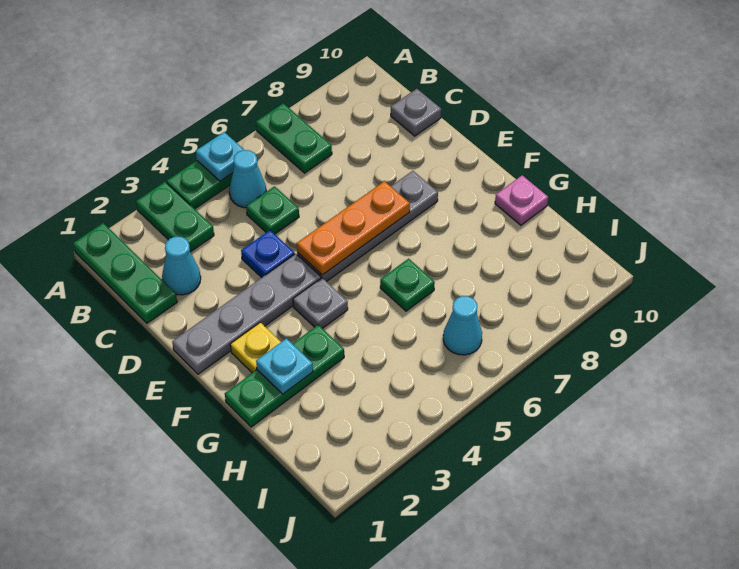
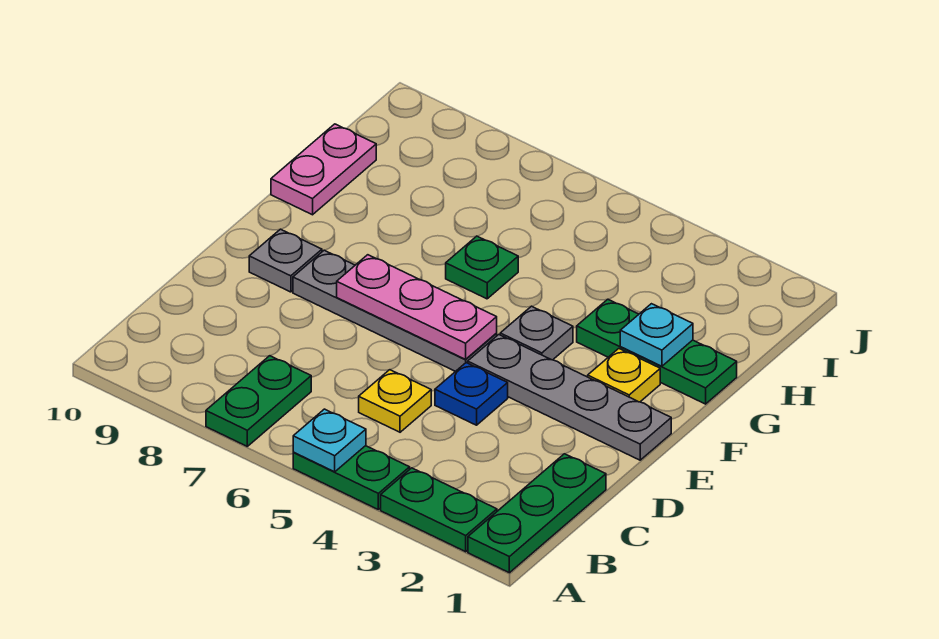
green 1x2 plate [136,182,214,252] -> green 1x2 plate turned to [381,468,497,552]
cyan 1x1 cone [229,150,266,208] -> none
cyan 1x1 cone [162,237,201,295] -> none
green 1x1 plate [246,186,299,234] -> yellow 1x1 plate [359,370,431,432]
grey 1x1 plate [391,89,441,136] -> grey 1x1 plate moved to [249,229,322,292]
orange 1x3 plate [297,181,410,275] -> pink 1x3 plate [337,255,497,359]
pink 1x1 plate [495,175,548,225] -> pink 1x2 plate [271,124,376,215]
cyan 1x1 cone [443,296,482,355] -> none

